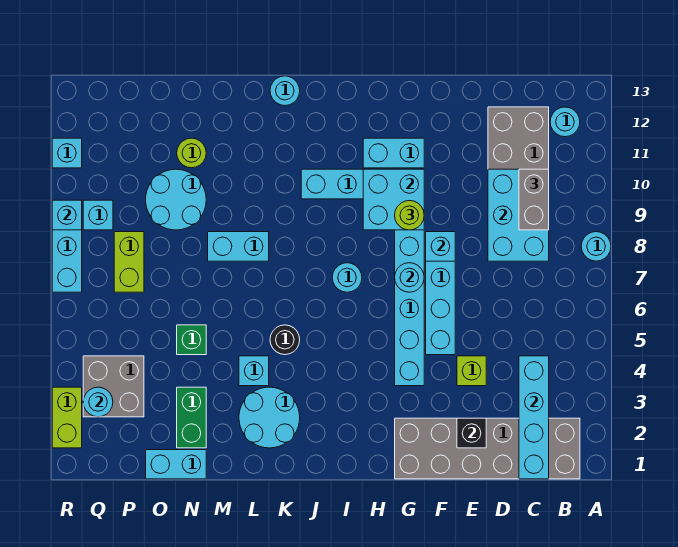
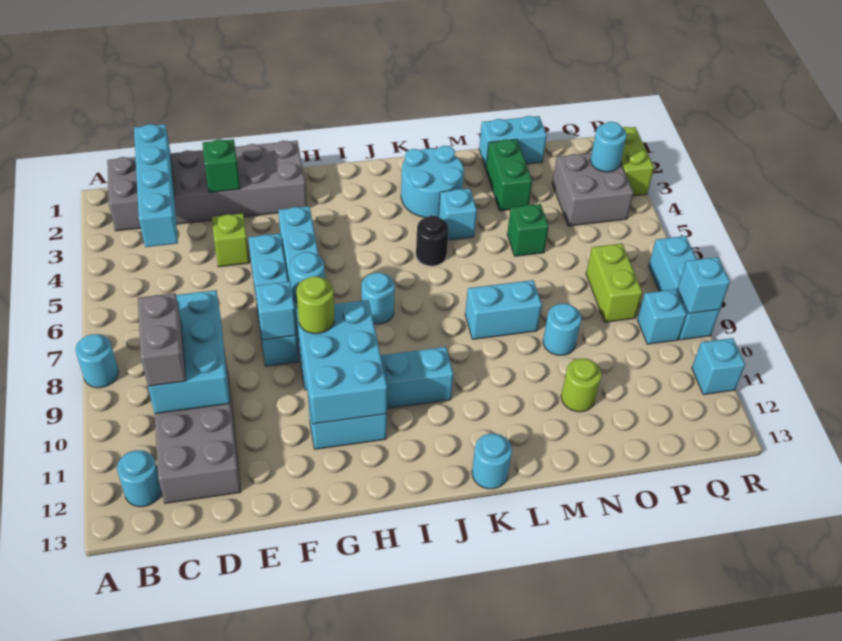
black 1x1 brick [457,418,486,448] -> green 1x1 brick [203,139,240,192]
cyan 2x2 brick [363,169,424,230] -> cyan 2x3 brick [297,300,387,424]
cyan 2x2 round brick [146,169,206,230] -> cyan 1x1 round brick [543,304,581,355]

